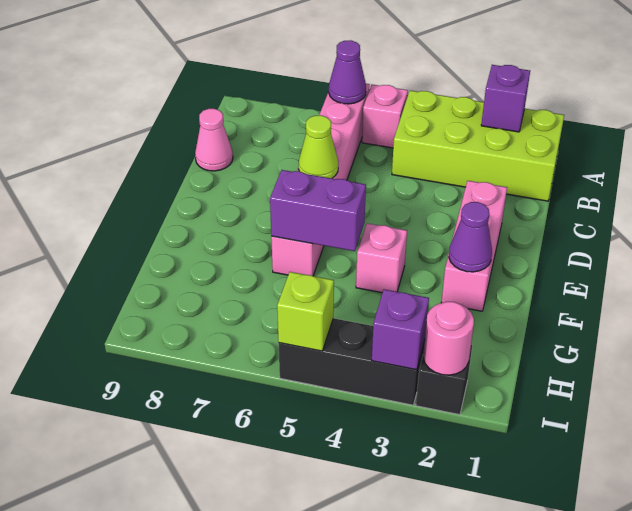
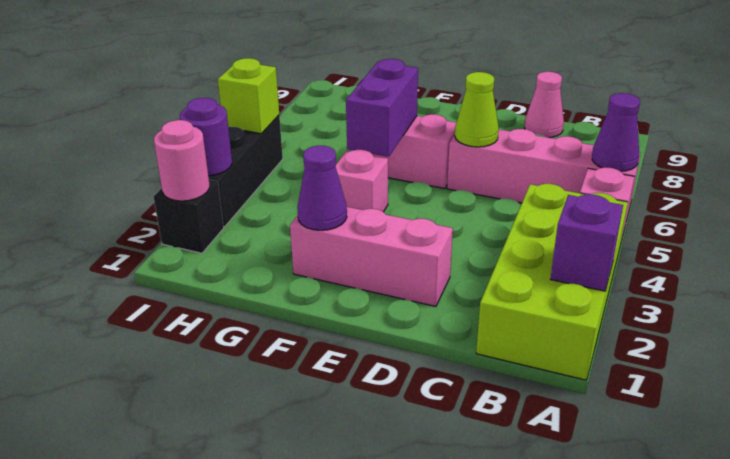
purple 1x1 brick [372,289,429,370] -> purple 1x1 round brick [180,98,232,176]

